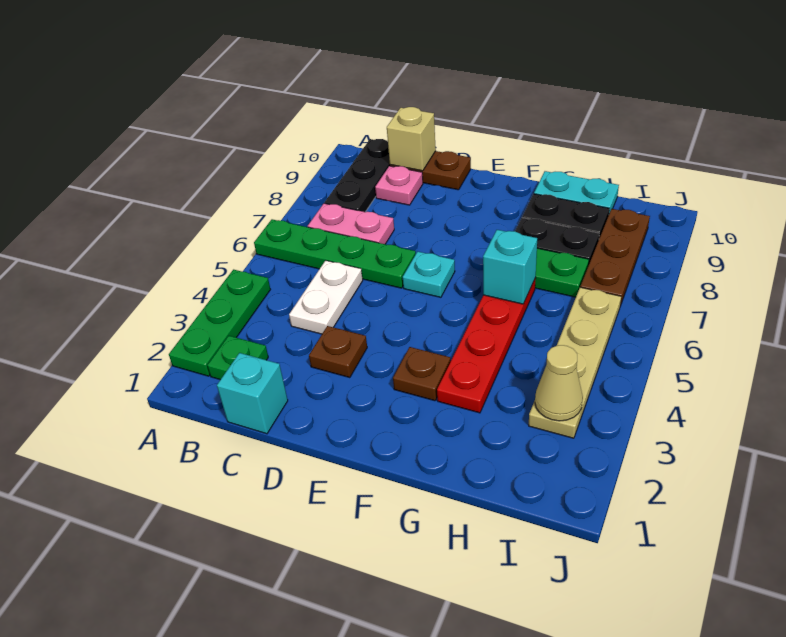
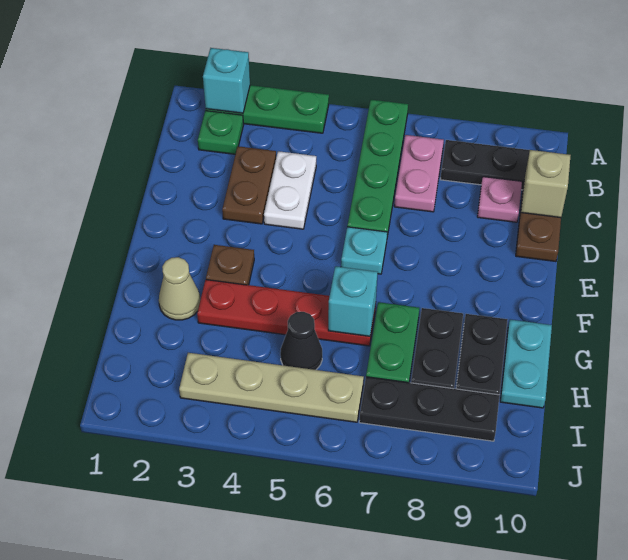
cyan 1x1 brick [217,353,288,434] -> cyan 1x1 brick moved to [203,48,250,113]
white 1x2 plate [289,261,363,334] -> white 1x2 plate turned to [264,151,316,229]
brown 1x1 plate [309,326,367,378] -> brown 1x2 plate [222,146,276,224]
none -> black 1x1 cone [280,312,322,370]
tan 1x1 cone [535,345,583,421] -> tan 1x1 cone moved to [159,257,200,320]
brown 1x3 plate [580,209,650,306] -> black 1x3 plate [359,377,500,441]

